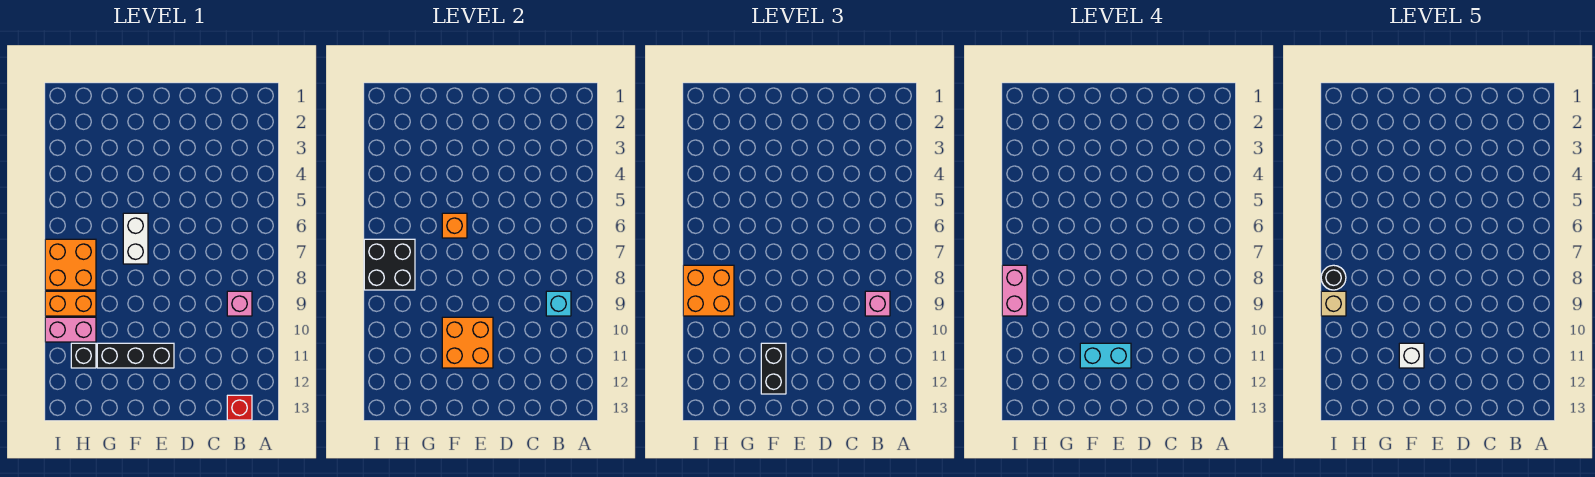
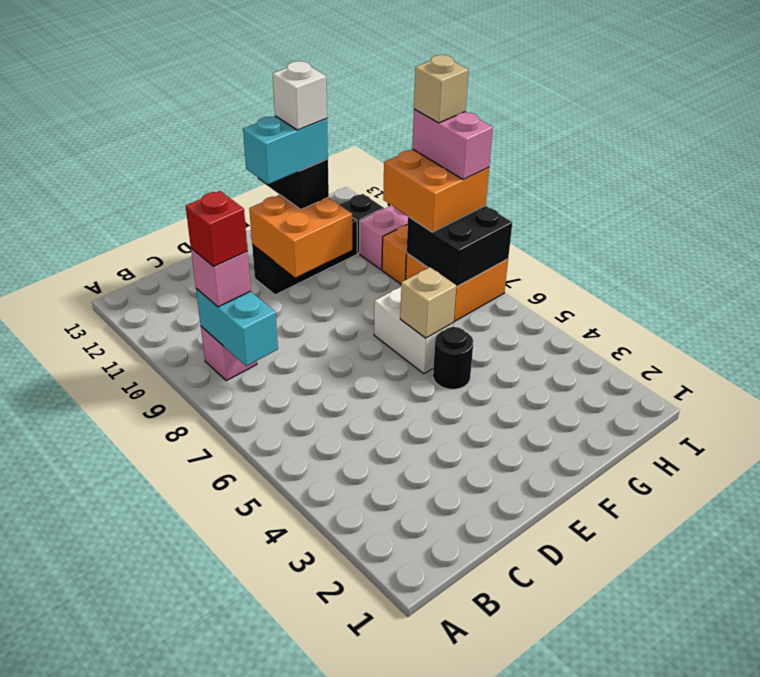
cyan 1x1 brick [546,291,571,316] -> cyan 1x2 brick [196,289,278,366]
red 1x1 brick [227,395,252,420] -> red 1x1 brick moved to [186,191,248,267]
orange 1x1 brick [442,213,467,238] -> tan 1x1 brick [400,267,456,338]
black 1x1 round brick [1321,265,1346,290] -> black 1x1 round brick moved to [433,327,473,389]

